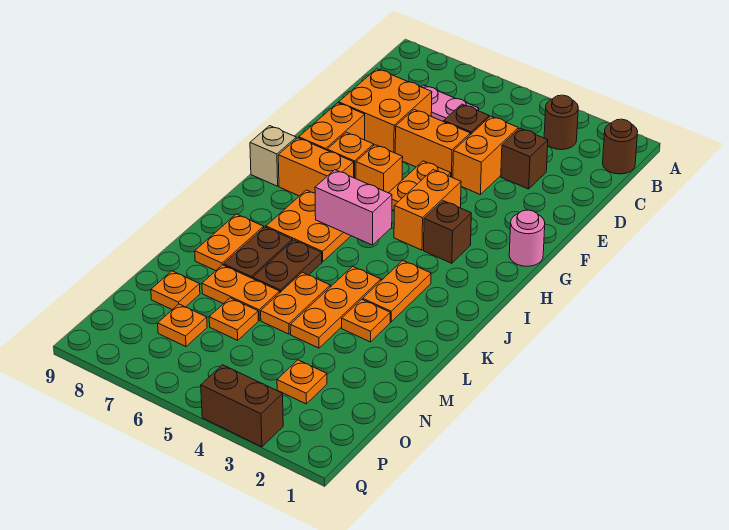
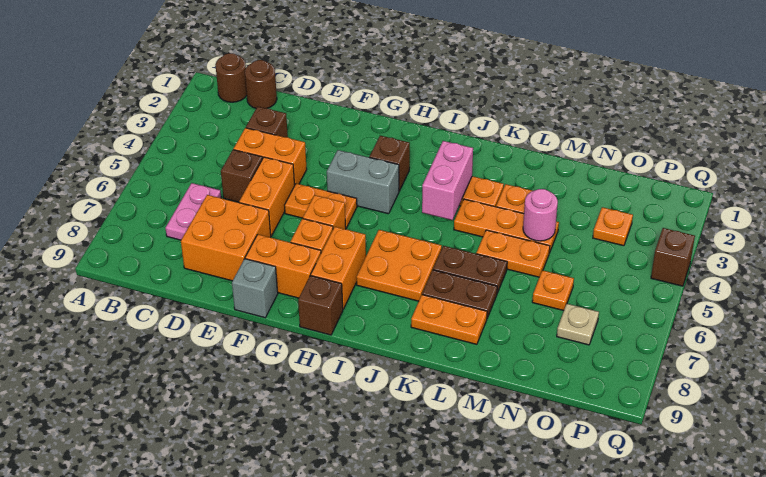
brown 1x1 round brick [544,95,578,150] -> brown 1x1 round brick moved to [245,60,277,108]
none -> grey 1x1 brick [232,259,278,318]
pink 1x1 round brick [509,210,545,266] -> pink 1x1 round brick moved to [523,189,558,241]
orange 1x2 brick [394,170,461,250] -> grey 1x2 brick [327,150,399,214]
tan 1x1 brick [250,126,296,186] -> brown 1x1 brick [298,275,343,335]
pink 1x2 brick [315,170,392,245] -> pink 1x2 brick moved to [422,141,473,220]
orange 1x2 plate [202,265,280,320] -> none
orange 1x1 plate [151,271,200,310] -> none
orange 1x1 plate [158,304,207,347] -> tan 1x1 plate [557,304,599,345]
brown 1x2 brick [201,365,283,447] -> brown 1x1 brick [651,228,695,286]

